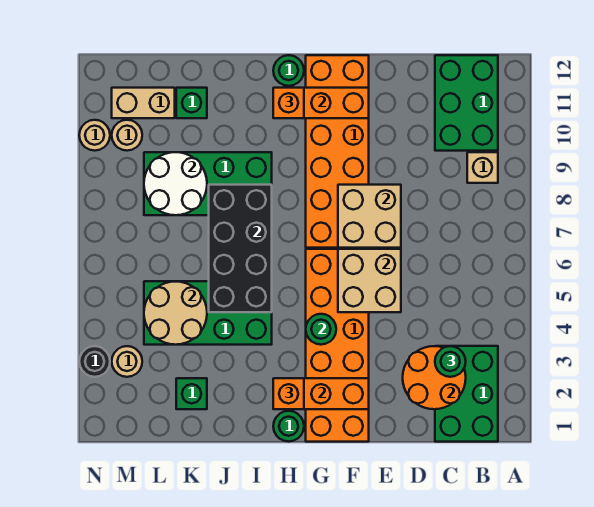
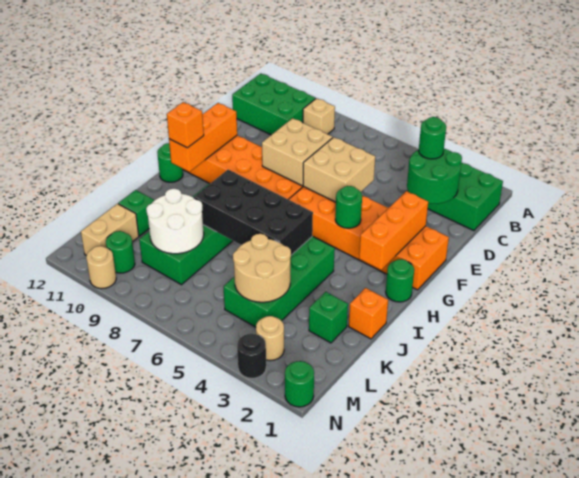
orange 2x2 round brick [403,346,466,409] -> green 2x2 round brick [407,149,462,204]
orange 1x1 brick [273,378,304,409] -> orange 1x1 brick moved to [349,288,388,339]
tan 1x1 round brick [112,120,142,151] -> green 1x1 round brick [106,231,135,273]
none -> green 1x1 round brick [285,361,314,407]

